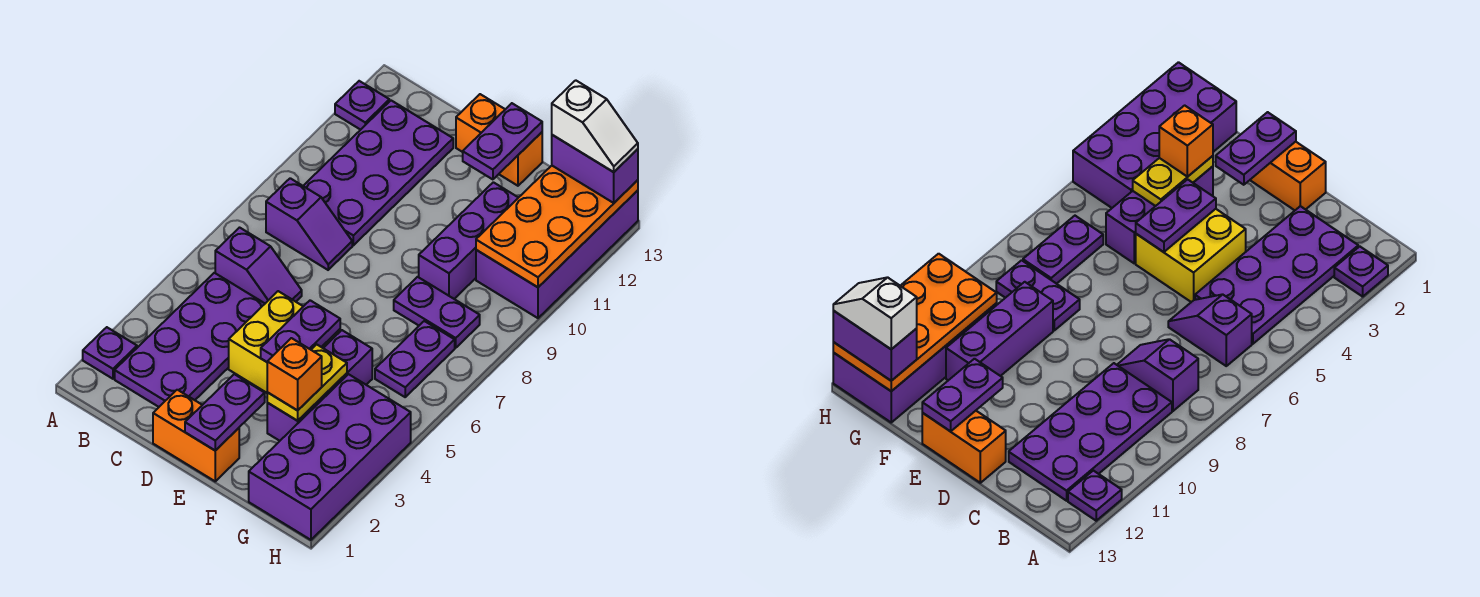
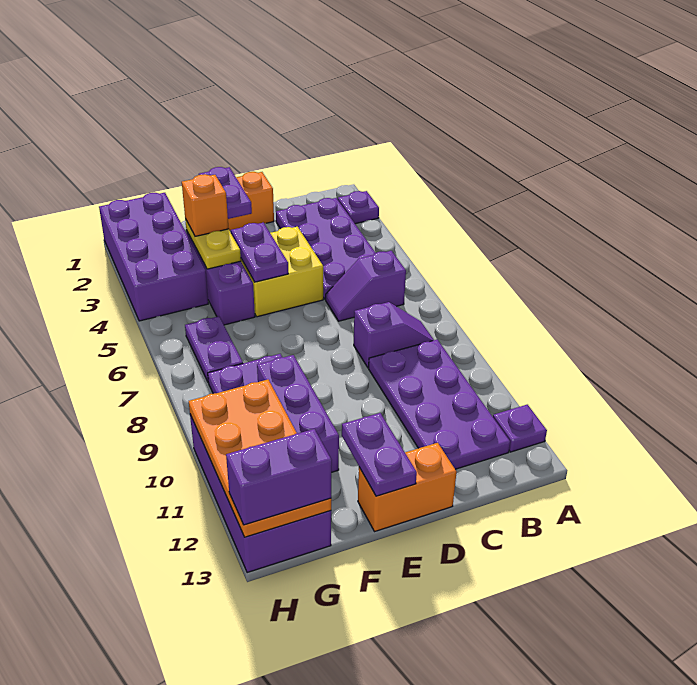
purple 1x2 slope [266,178,352,270] -> purple 1x2 slope turned to [354,302,434,368]
white 1x2 slope [552,80,638,172] -> none

